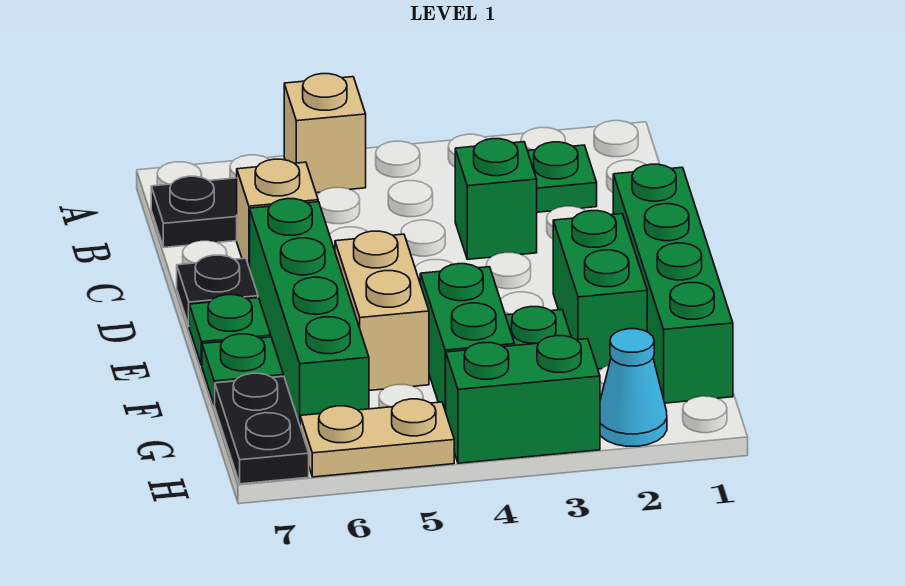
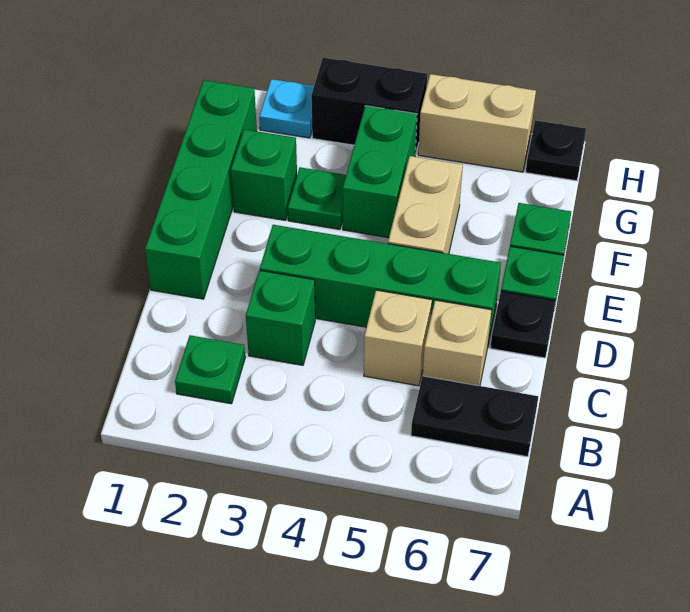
tan 1x1 brick [284,74,366,193] -> tan 1x1 brick moved to [364,290,432,386]
green 1x4 brick [250,199,369,424] -> green 1x4 brick turned to [260,225,501,348]
green 1x2 brick [553,211,647,369] -> green 1x1 brick [231,129,297,220]
black 1x2 plate [215,373,309,484] -> black 1x1 plate [526,120,586,181]
cyan 1x1 cone [600,329,667,446] -> cyan 1x1 plate [259,79,314,138]
green 1x2 brick [446,336,600,463] -> black 1x2 brick [311,58,427,155]
tan 1x2 plate [300,399,454,477] -> tan 1x2 brick [418,74,536,172]

